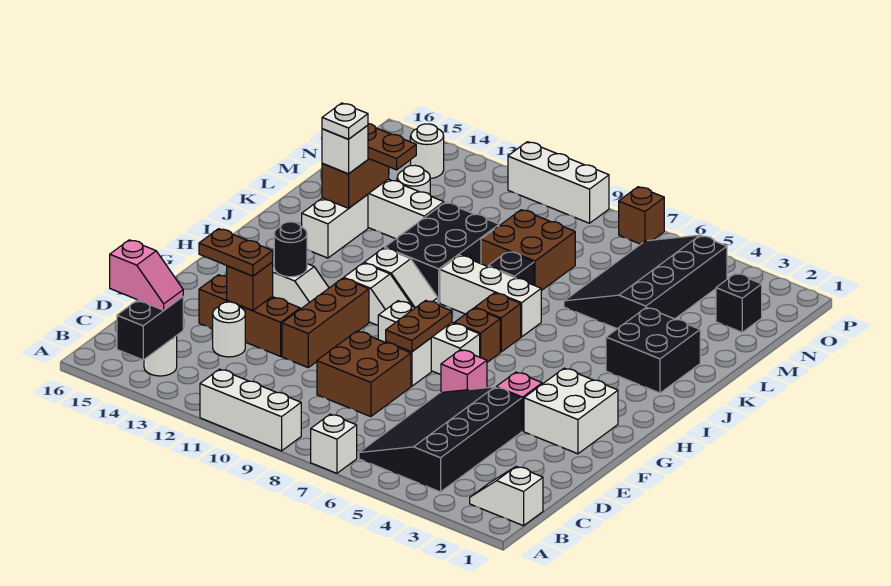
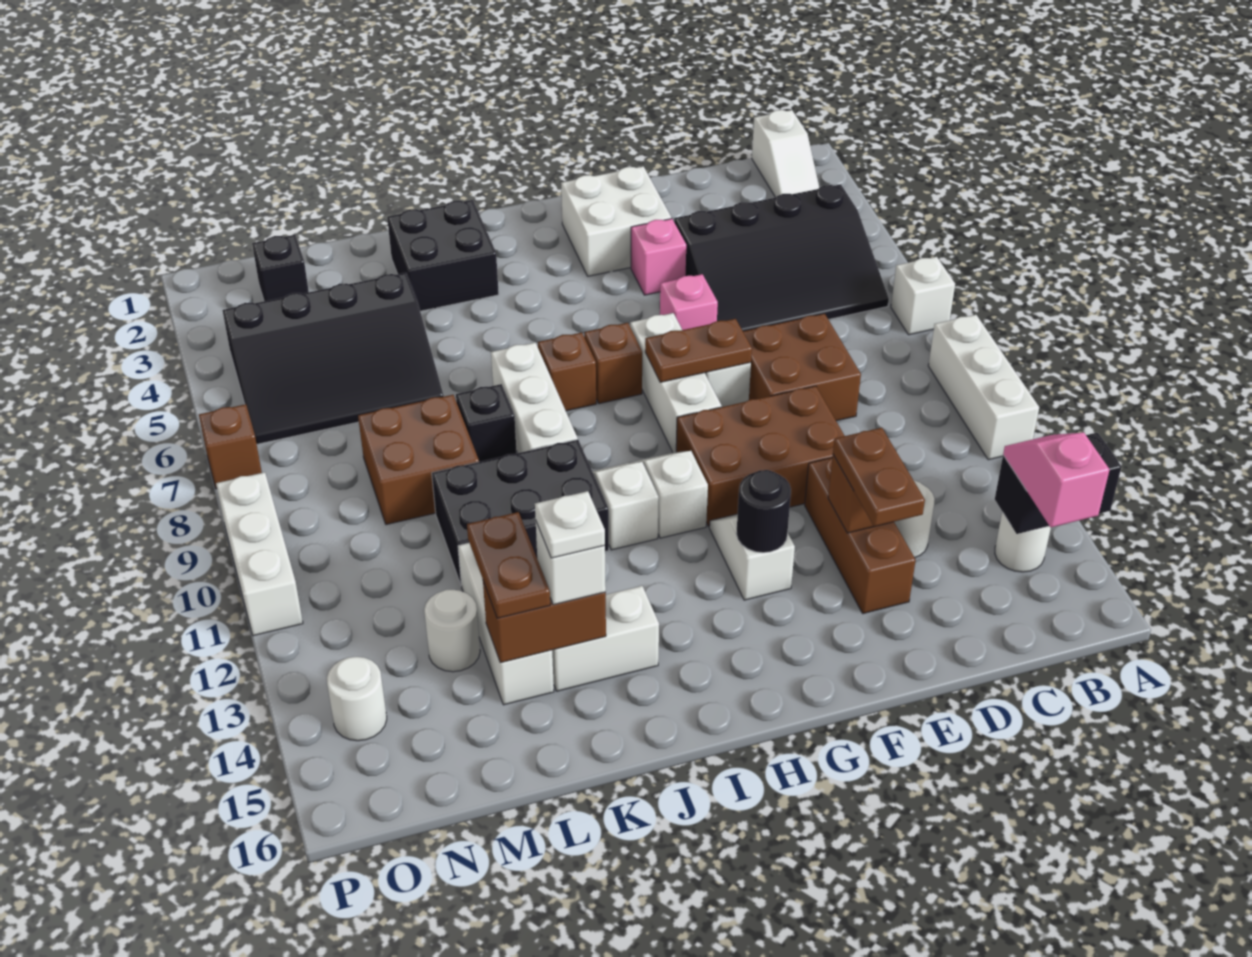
brown 1x3 brick [282,278,369,368] -> brown 2x3 brick [676,386,844,526]

